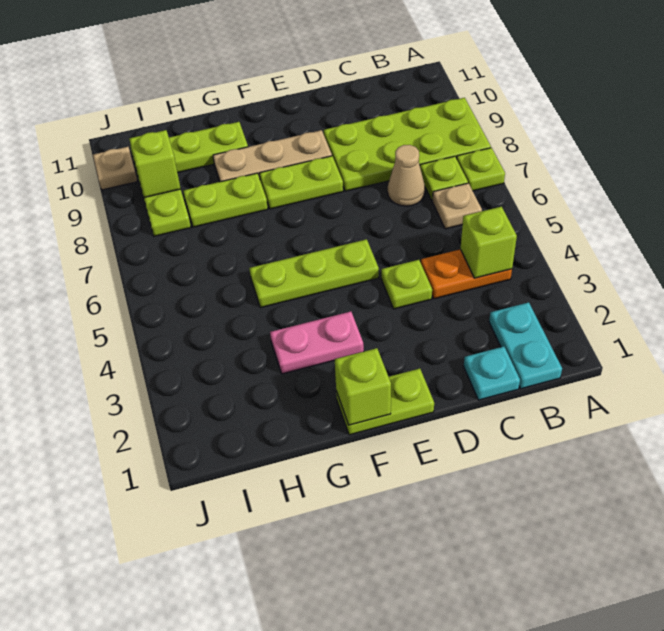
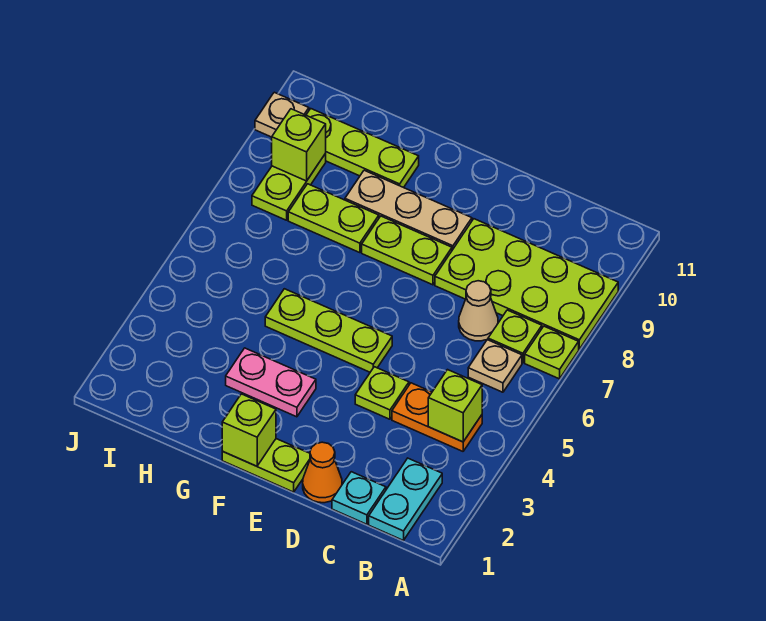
none -> orange 1x1 cone [303,442,342,503]

